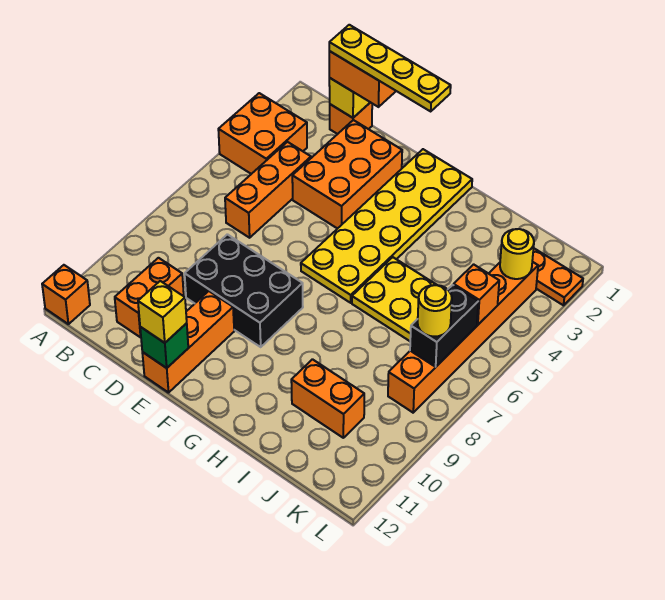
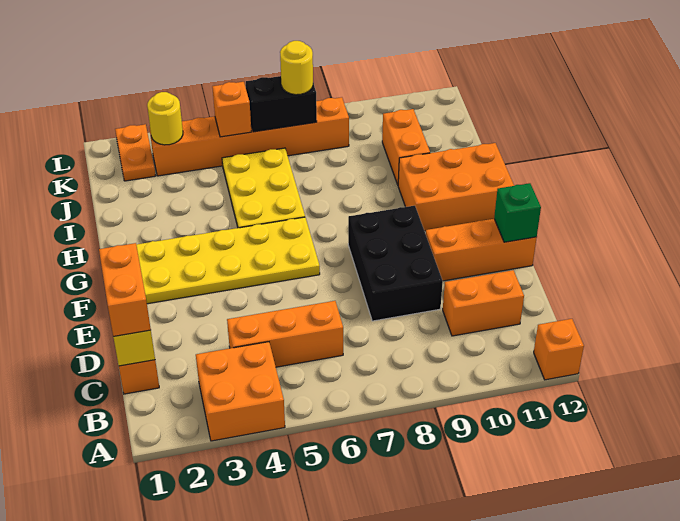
yellow 1x4 plate [329,25,451,111] -> none
orange 2x3 brick [292,120,402,229] -> orange 2x3 brick moved to [398,143,514,231]
yellow 1x1 brick [138,281,187,343] -> none

